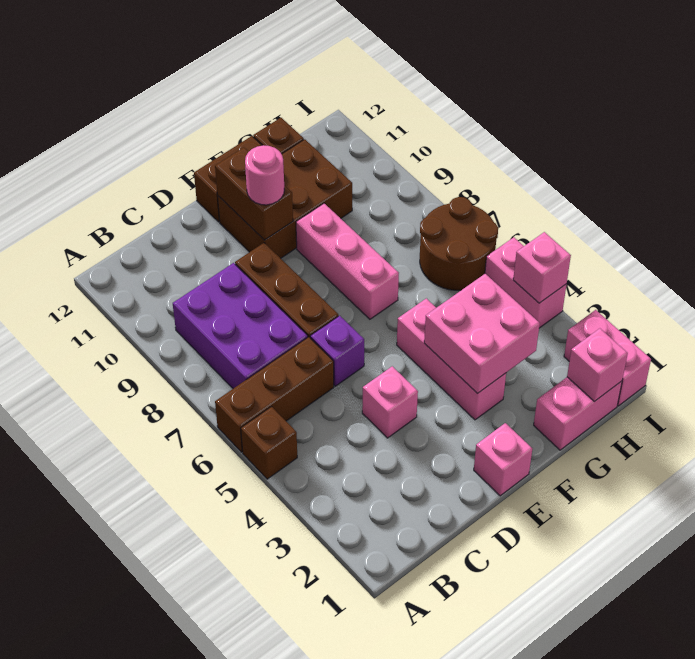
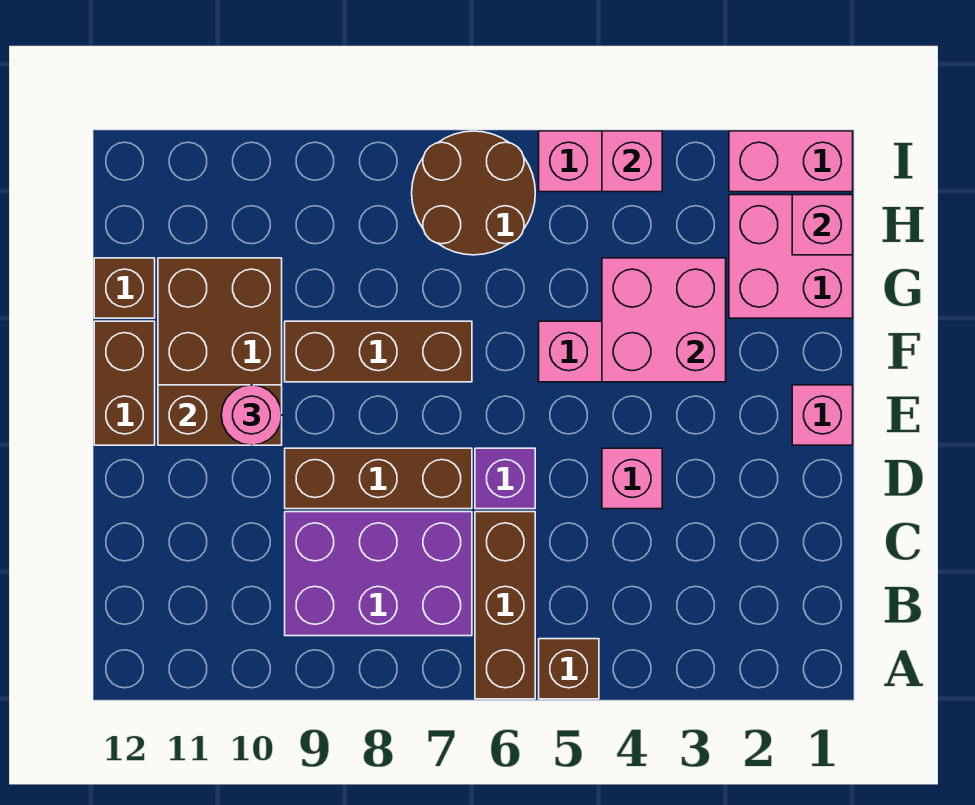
pink 1x3 brick [296,203,399,319] -> brown 1x3 brick [285,321,472,382]
pink 1x2 brick [534,377,622,450] -> pink 2x2 brick [729,195,853,318]

